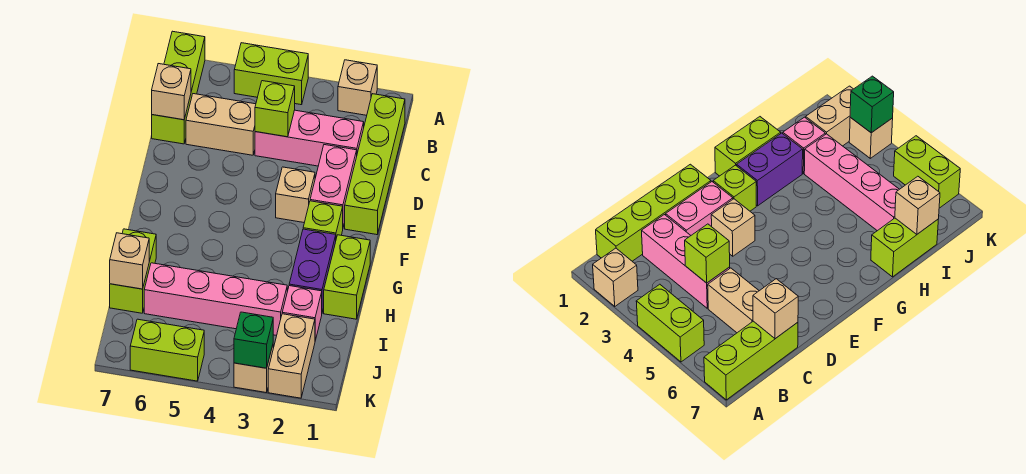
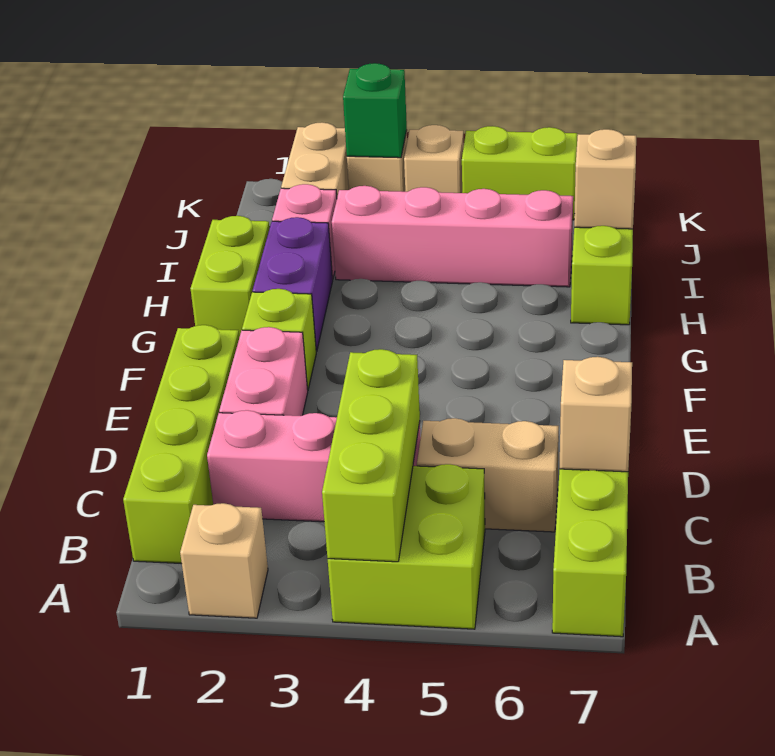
lime 1x2 brick [234,43,308,105] -> lime 2x2 brick [328,464,485,629]
lime 1x1 brick [255,81,295,137] -> lime 1x3 brick [322,349,420,562]
tan 1x1 brick [276,167,315,223] -> tan 1x1 brick moved to [404,125,464,193]

